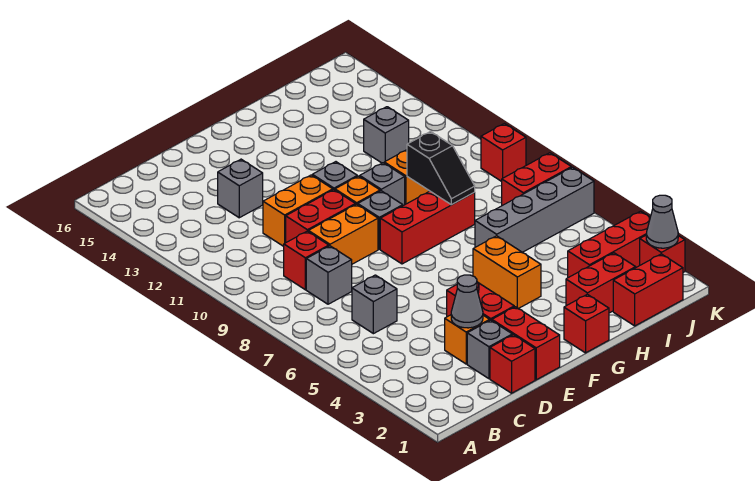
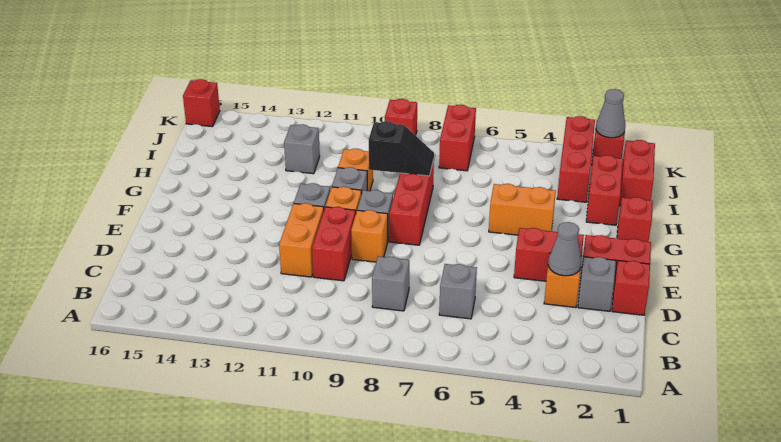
red 1x1 brick [284,231,329,290] -> red 1x1 brick moved to [183,79,220,127]
orange 1x2 brick [308,204,378,264] -> orange 1x1 brick [351,210,388,262]
grey 1x1 brick [218,159,263,218] -> none
grey 1x4 brick [475,167,594,252] -> none

